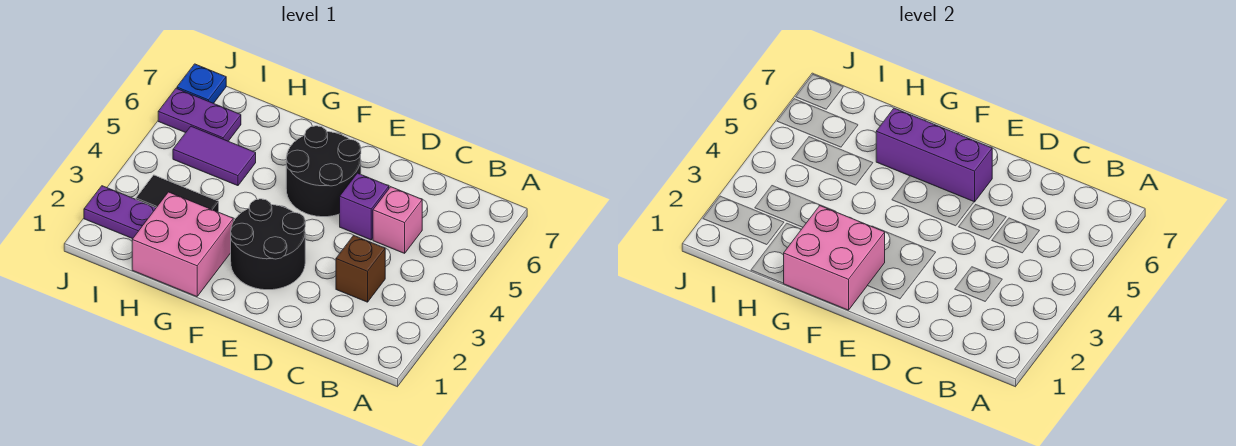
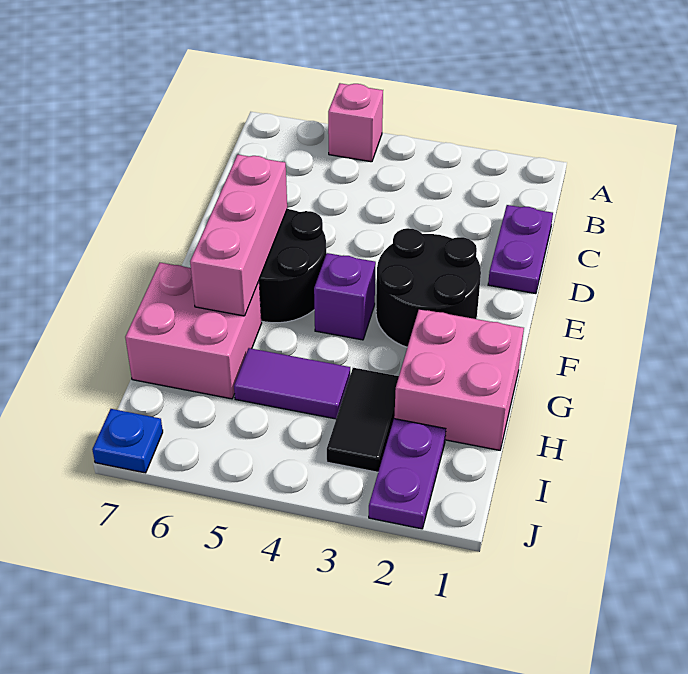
brown 1x1 brick [336,235,385,302] -> none
pink 1x1 brick [373,187,422,253] -> pink 1x1 brick moved to [328,83,383,162]
purple 1x1 brick [340,173,389,240] -> purple 1x1 brick moved to [314,253,376,340]
purple 1x3 brick [876,108,992,202] -> pink 1x3 brick [190,155,287,316]
pink 2x2 brick [784,206,885,310] -> pink 2x2 brick moved to [125,263,262,399]
purple 1x2 tile [173,126,256,186] -> purple 1x2 tile turned to [234,348,350,419]
purple 1x2 plate [158,88,241,141] -> purple 1x2 plate moved to [488,205,553,294]

